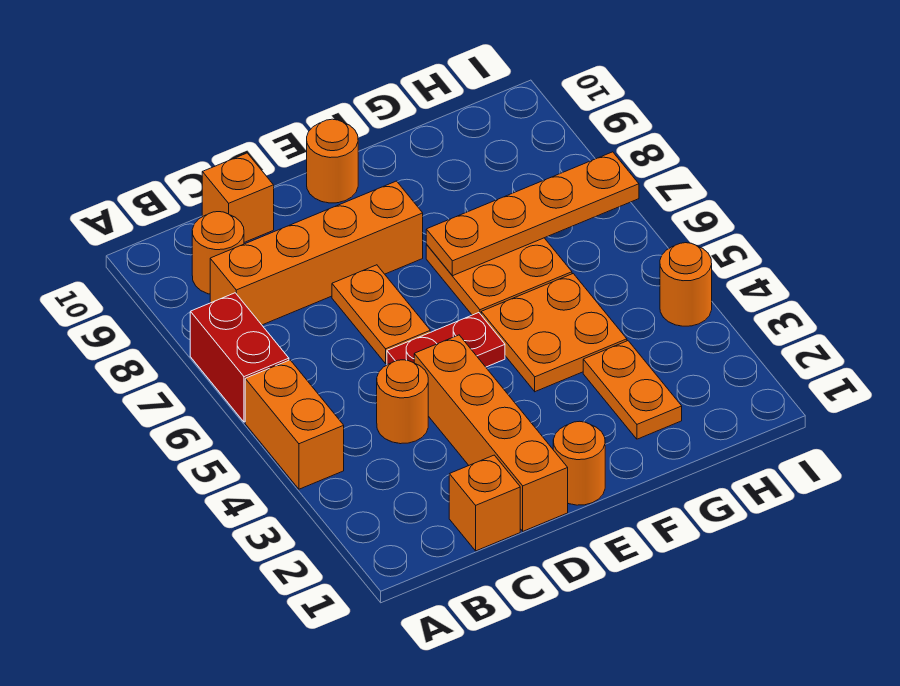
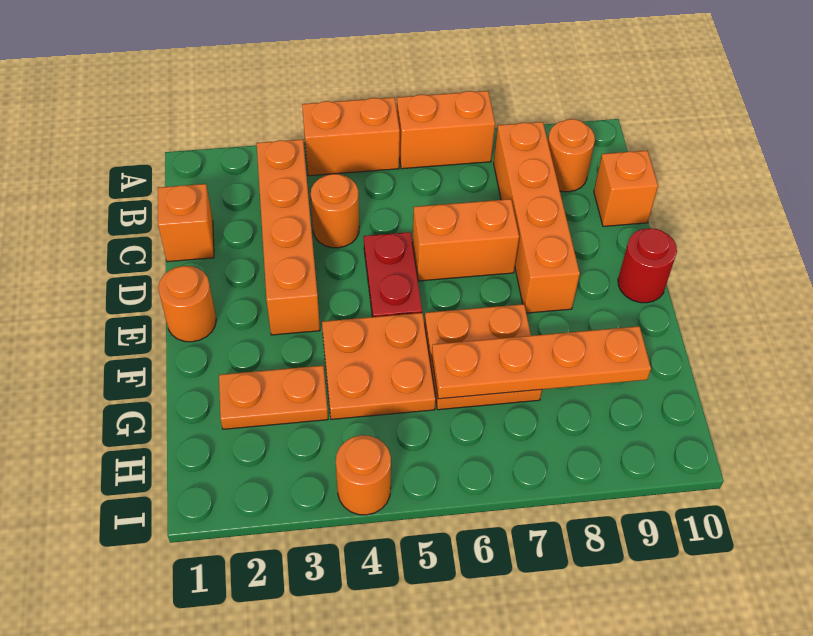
red 1x2 brick [190,293,289,422] -> orange 1x2 brick [397,91,495,169]
orange 1x4 brick [414,335,568,531] -> orange 1x4 brick turned to [257,139,320,335]
orange 1x2 plate [332,265,430,363] -> orange 1x2 brick [412,199,519,281]
orange 1x1 round brick [307,119,358,203] -> red 1x1 round brick [618,228,677,303]
orange 1x4 plate [426,152,639,276] -> orange 1x4 plate turned to [432,326,651,399]

